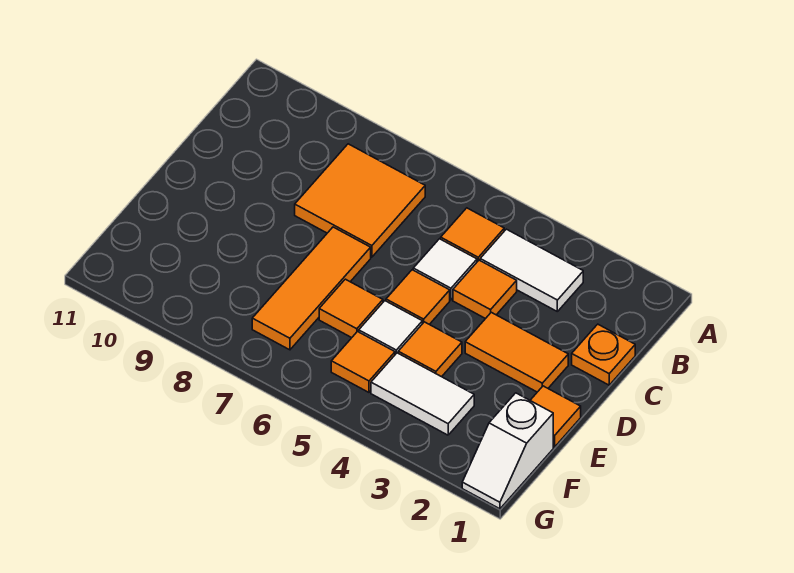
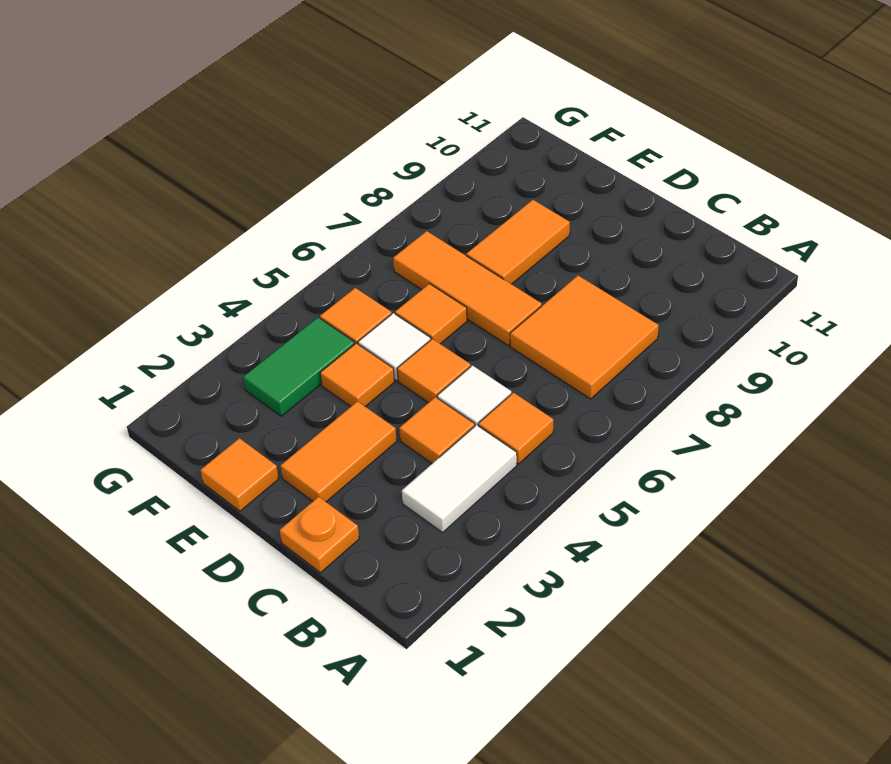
none -> orange 1x2 tile [466,200,570,284]
white 1x2 slope [462,393,553,509] -> none
white 1x2 tile [371,353,474,435] -> green 1x2 tile [243,317,355,416]

